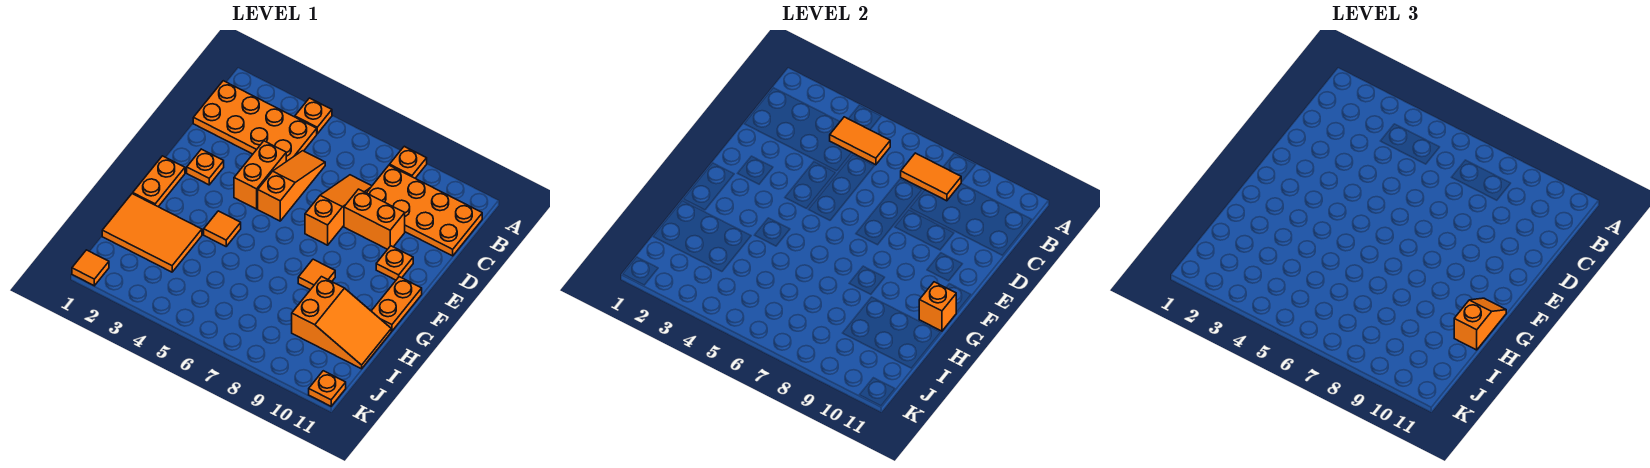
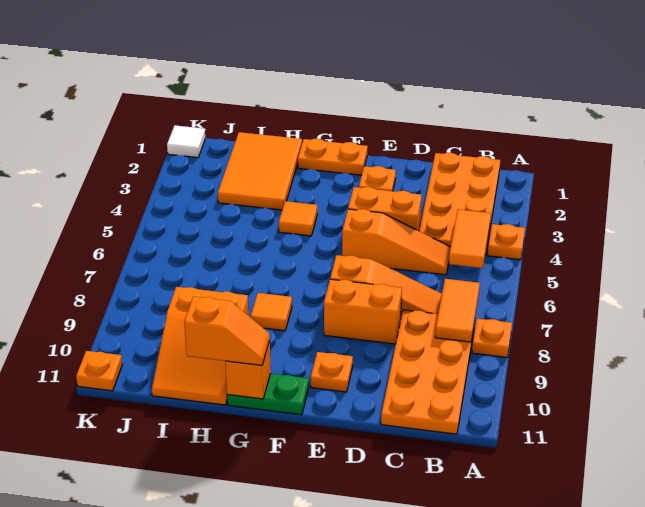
orange 1x2 brick [344,189,405,249] -> orange 1x2 brick turned to [324,279,402,344]
orange 1x2 plate [372,277,422,331] -> green 1x2 plate [227,374,309,415]
orange 1x1 tile [72,250,109,286] -> white 1x1 tile [167,125,205,158]

